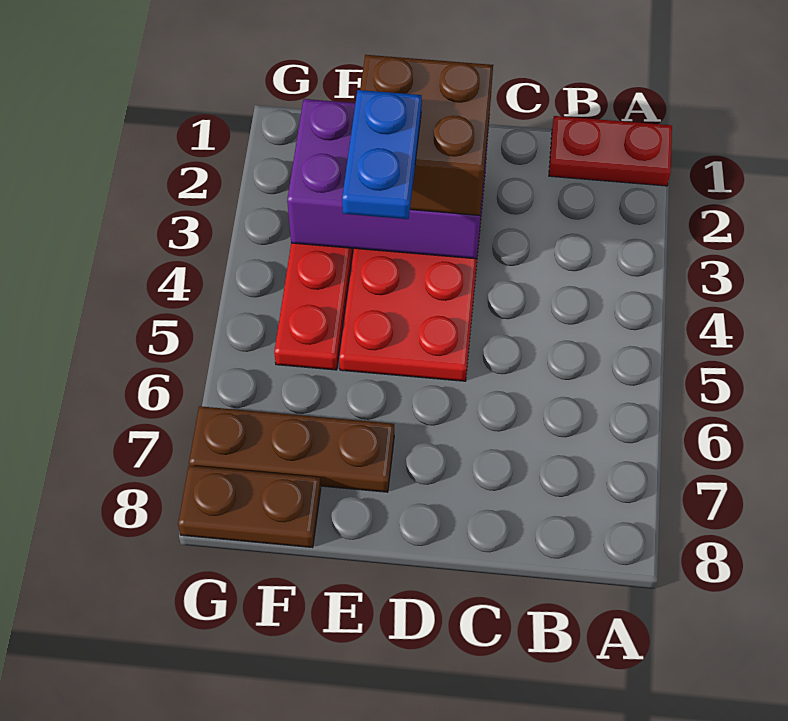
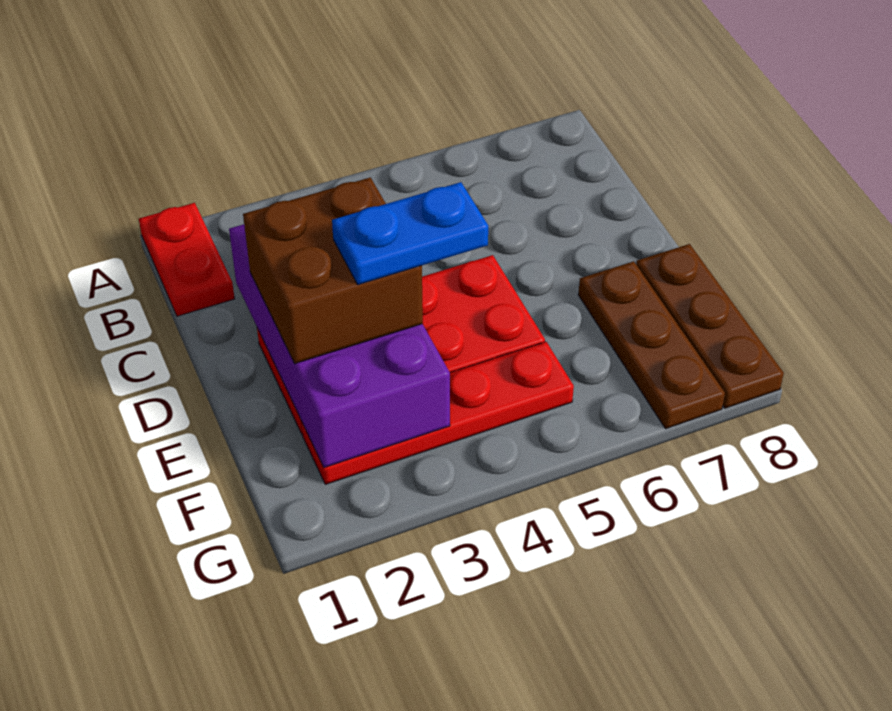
purple 2x3 brick [287,99,489,259] -> purple 2x4 brick [229,224,450,468]
brown 1x2 plate [178,466,321,548] -> brown 1x3 plate [636,244,784,408]

